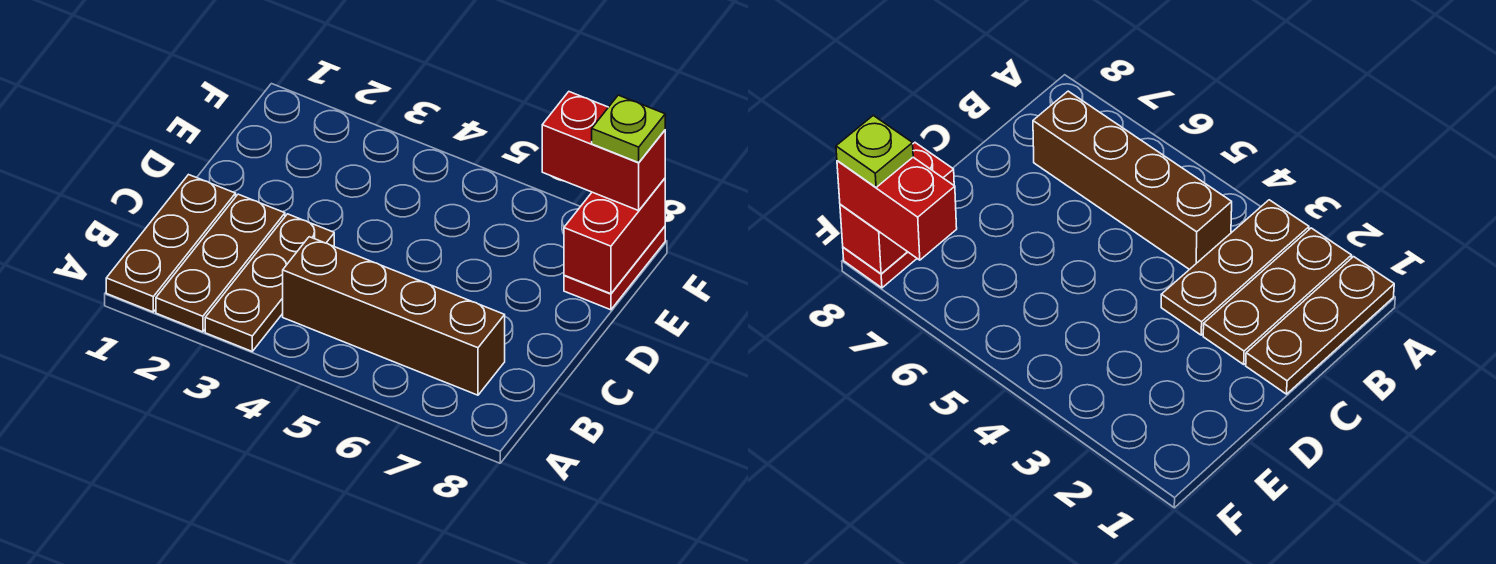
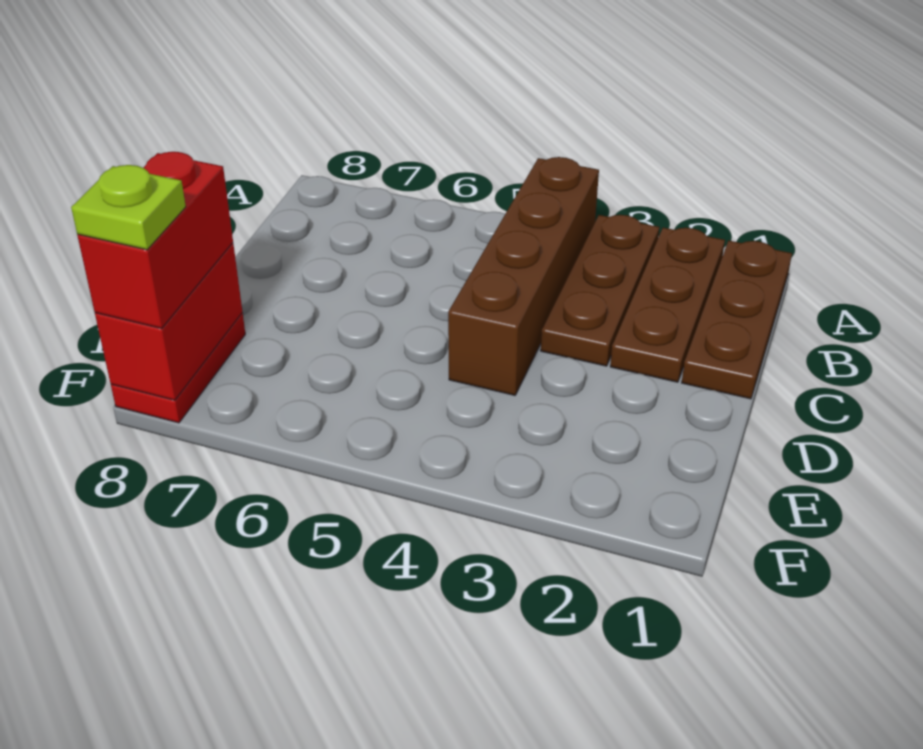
brown 1x4 brick [283,237,505,395] -> brown 1x4 brick turned to [448,157,599,395]
red 1x2 brick [542,92,665,211] -> red 1x2 brick turned to [77,152,233,328]

